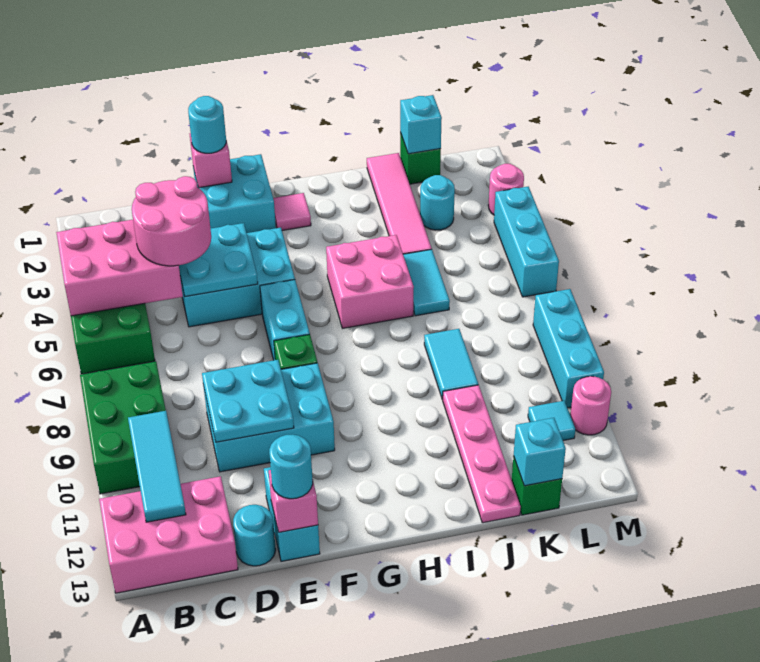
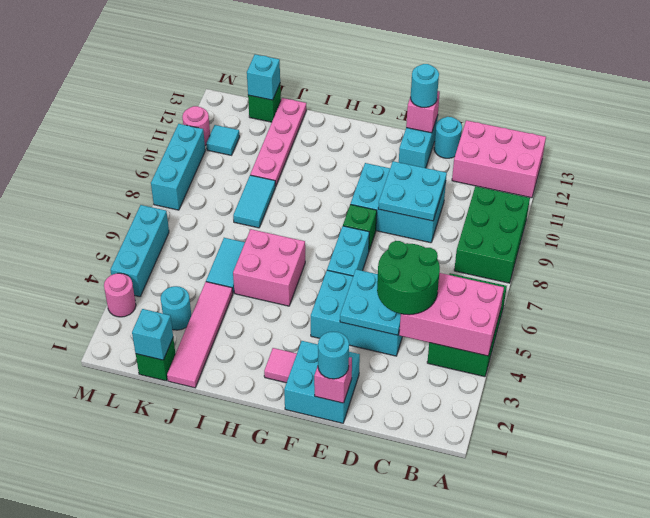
cyan 1x3 tile [128,411,186,522] -> none
pink 2x2 round brick [132,176,211,266] -> green 2x2 round brick [377,241,440,315]

